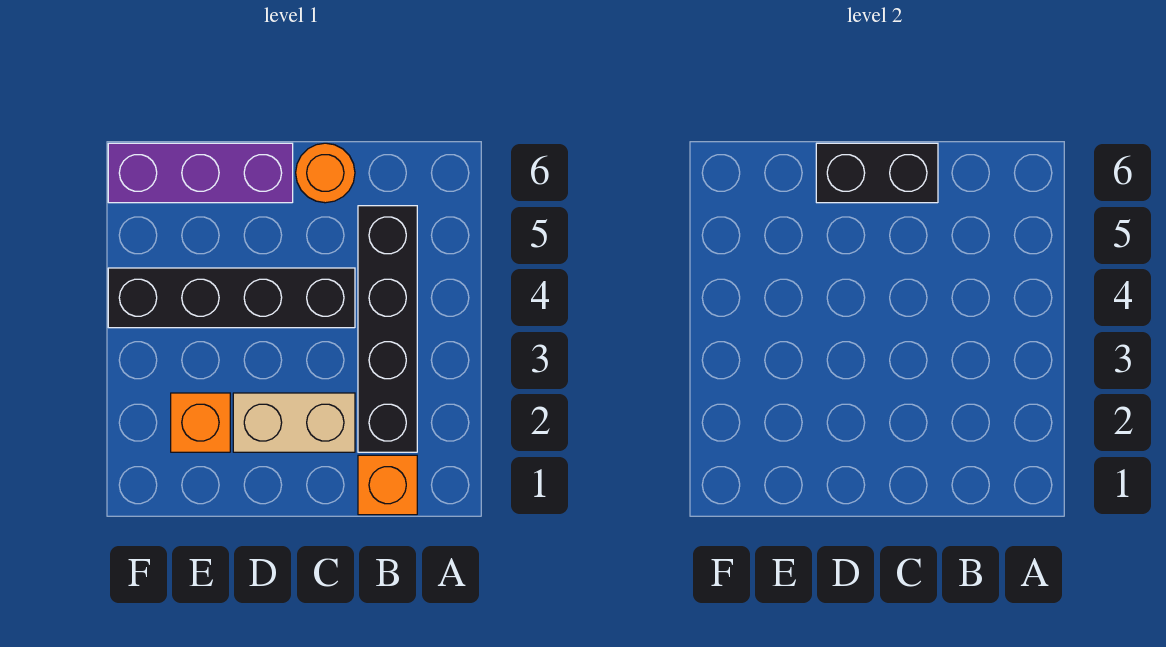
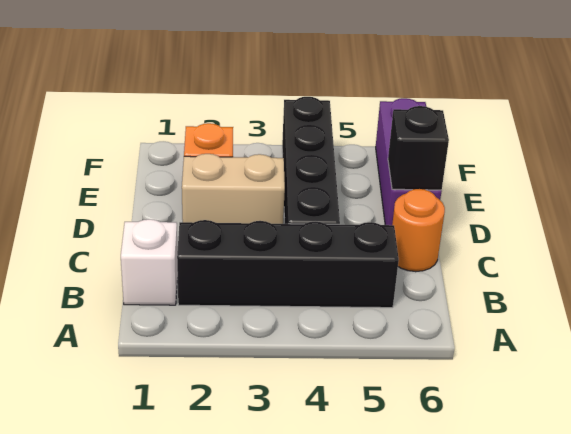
orange 1x1 brick [358,455,417,515] -> white 1x1 brick [121,219,178,305]
tan 1x2 brick [233,393,355,452] -> tan 1x2 brick turned to [182,154,285,224]
black 1x2 brick [816,143,938,203] -> black 1x1 brick [388,106,449,190]

